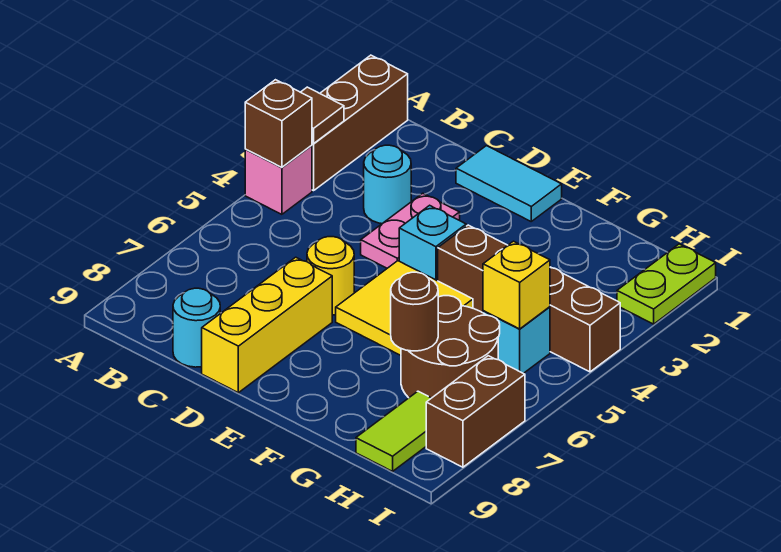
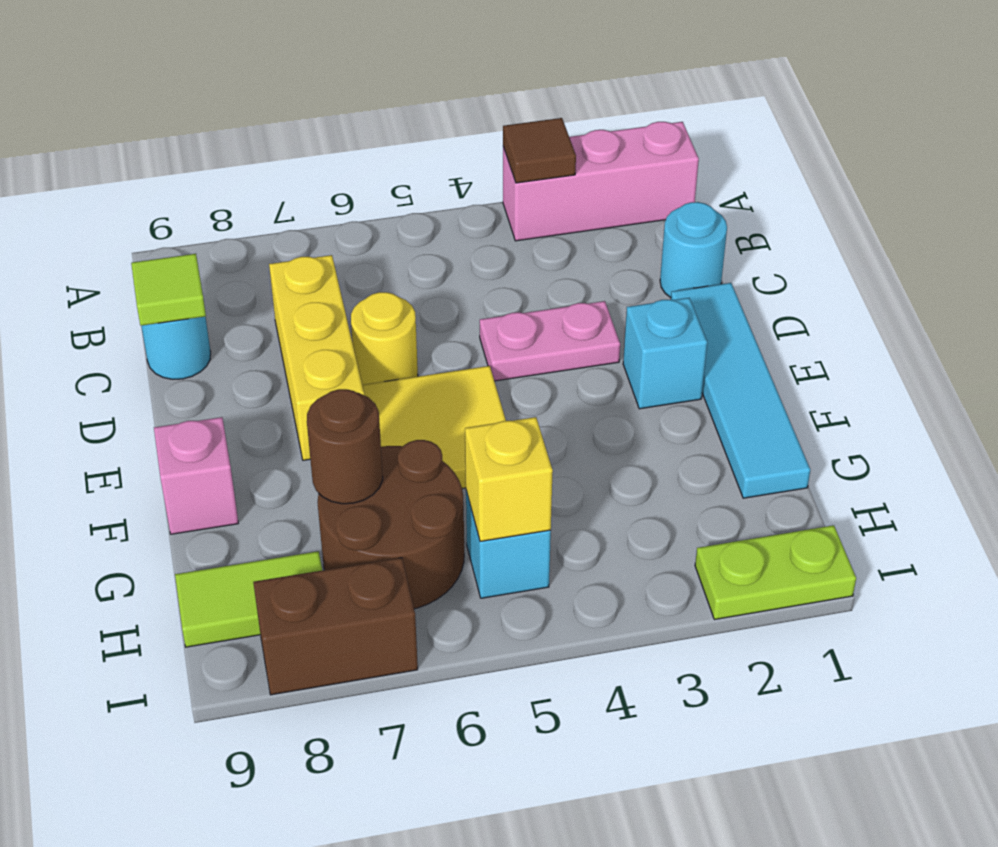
brown 1x3 brick [312,55,408,191] -> pink 1x3 brick [503,122,699,241]
pink 1x1 brick [245,145,312,214] -> pink 1x1 brick moved to [154,417,238,534]
brown 1x1 brick [245,80,312,167] -> none
cyan 1x1 round brick [364,145,411,224] -> cyan 1x1 round brick moved to [660,202,727,298]
none -> lime 1x1 tile [131,254,206,326]
cyan 1x2 tile [456,146,562,221] -> cyan 1x4 tile [671,283,810,498]
yellow 1x3 brick [202,257,332,393] -> yellow 1x3 brick turned to [269,255,364,460]
cyan 1x1 brick [399,205,466,281] -> cyan 1x1 brick moved to [623,298,707,409]
brown 1x4 brick [438,225,620,372] -> none

